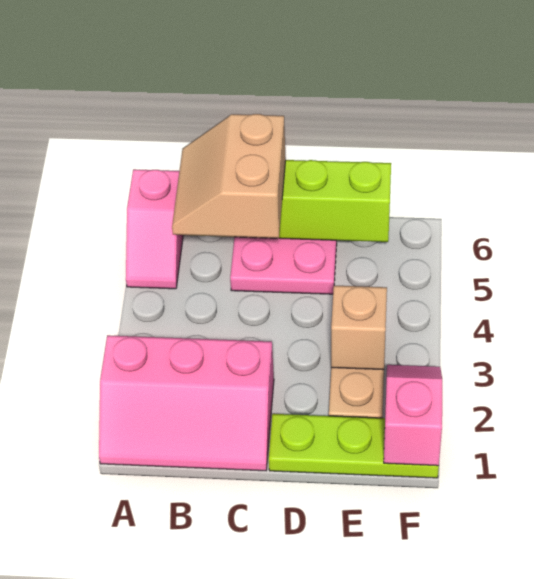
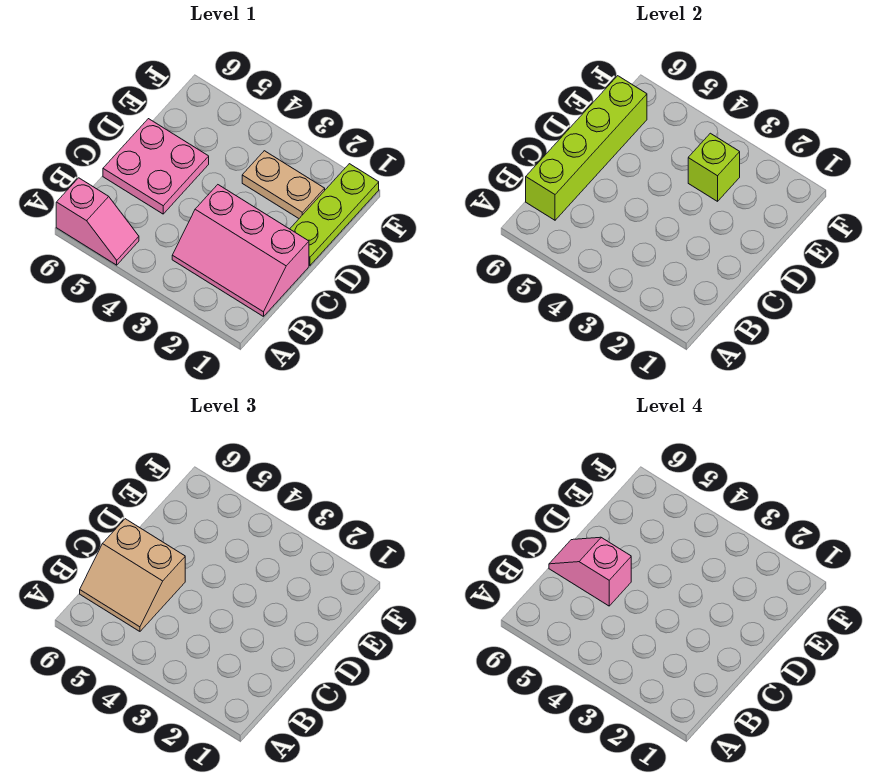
pink 2x3 slope [99,335,274,471] -> pink 2x3 slope turned to [172,185,309,317]
tan 1x1 brick [331,285,387,370] -> lime 1x1 brick [688,133,740,201]
pink 1x2 slope [384,365,442,466] -> pink 1x2 slope moved to [549,537,631,606]

